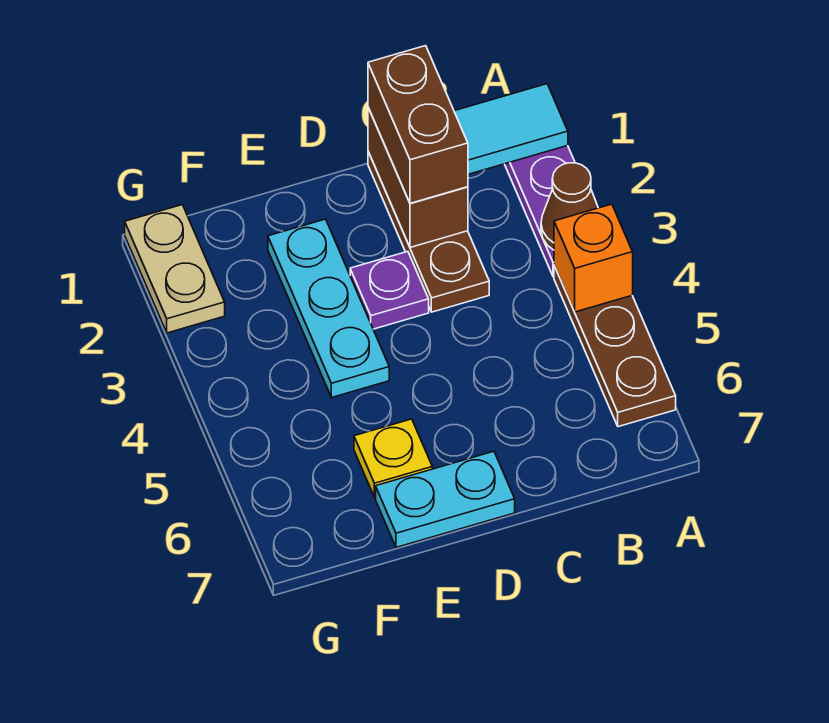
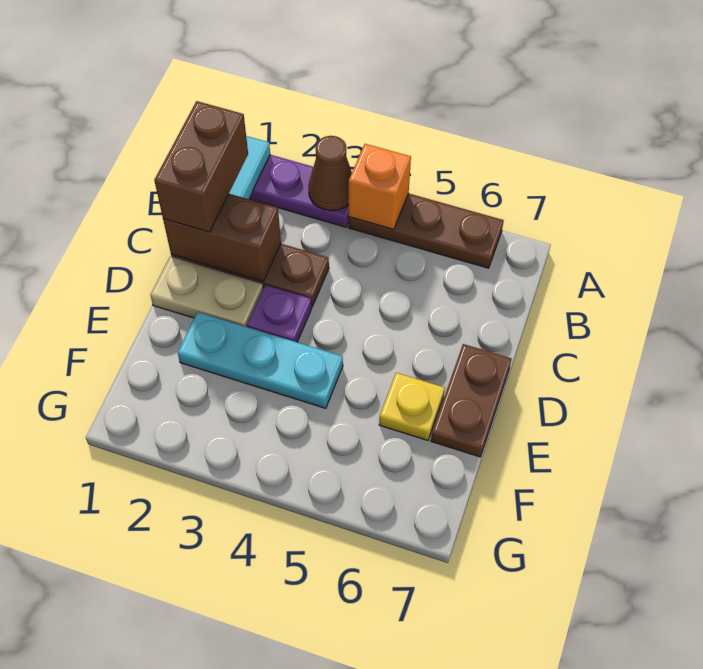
brown 1x2 brick [368,46,468,203] -> brown 1x2 brick turned to [154,101,248,232]
cyan 1x2 plate [376,451,515,547] -> brown 1x2 plate [431,344,511,457]
tan 1x2 plate [125,205,225,333] -> tan 1x2 plate moved to [150,256,263,327]

